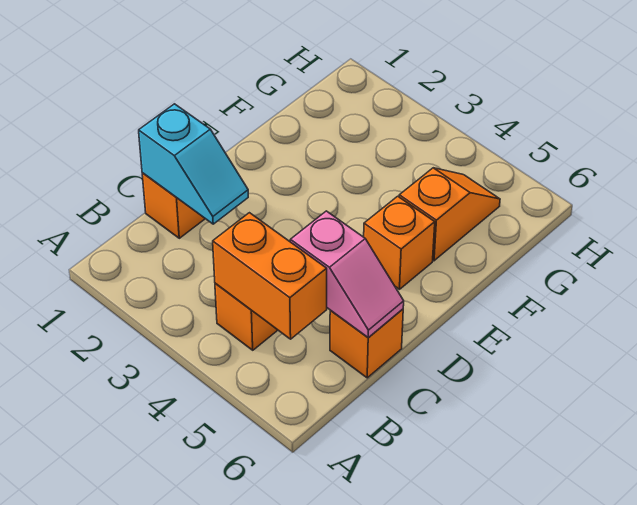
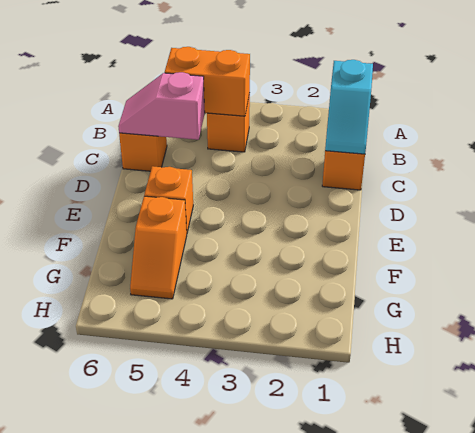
cyan 1x2 slope [139,104,248,224] -> cyan 1x2 slope turned to [325,60,373,154]

